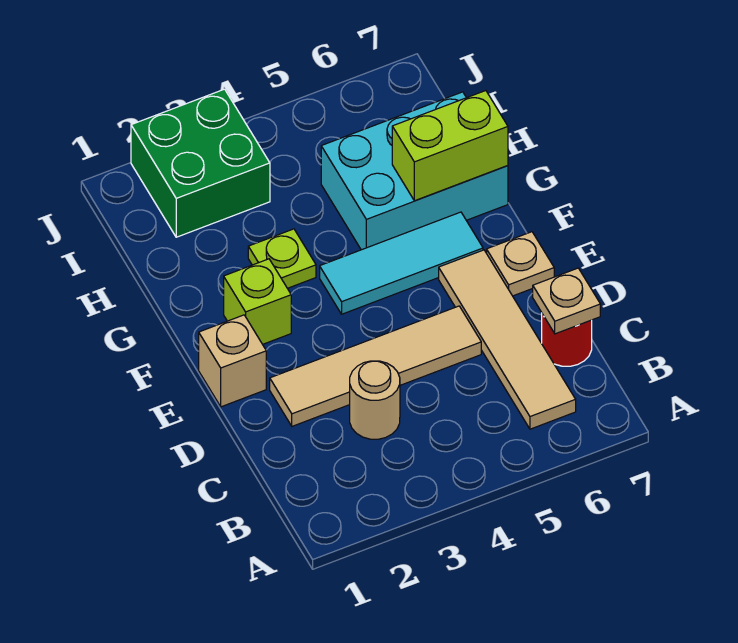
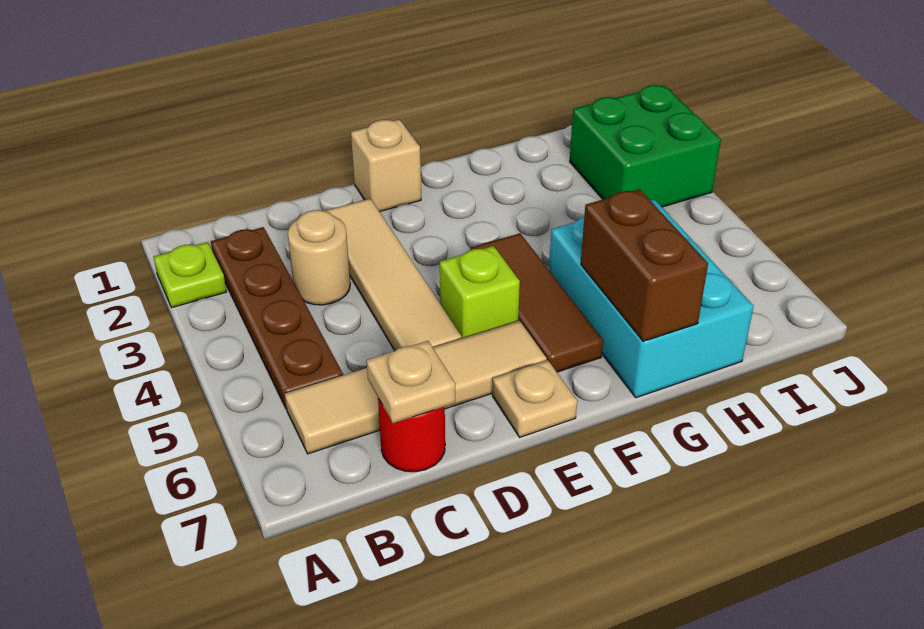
none -> brown 1x4 plate [211,227,343,409]
lime 1x1 brick [224,259,291,344] -> lime 1x1 brick moved to [440,246,520,338]
cyan 1x3 tile [320,212,483,314] -> brown 1x3 tile [470,233,603,372]
lime 1x1 plate [248,229,316,288] -> lime 1x1 plate moved to [154,242,227,308]
lime 1x2 brick [392,91,508,201] -> brown 1x2 brick [581,189,708,341]

